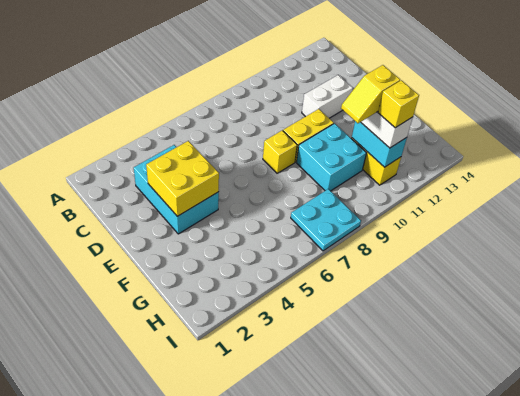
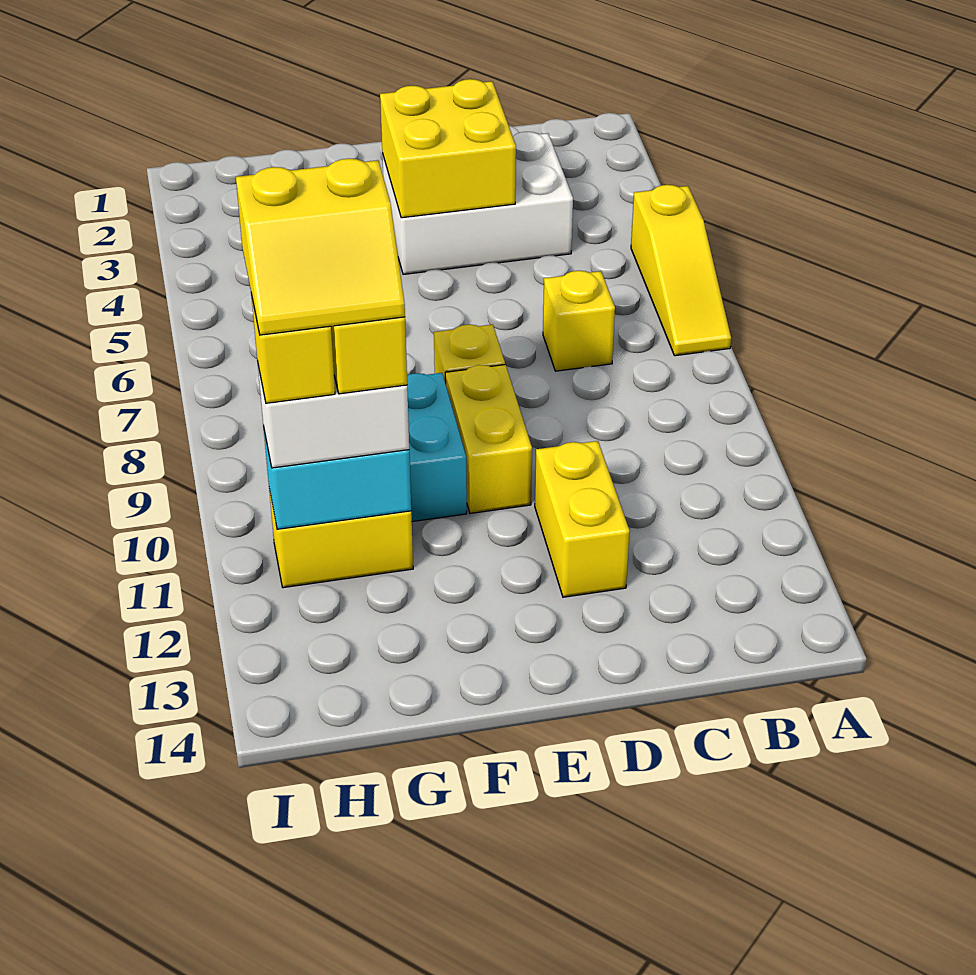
none -> yellow 1x3 slope [631,185,731,356]
cyan 2x3 brick [134,145,219,234] -> white 2x3 brick [382,132,573,274]
none -> yellow 1x1 brick [543,271,615,371]
white 1x2 brick [302,75,353,118] -> yellow 1x2 brick [535,441,630,597]
none -> yellow 2x2 slope [236,158,405,335]
cyan 2x2 plate [291,189,361,251] -> none

